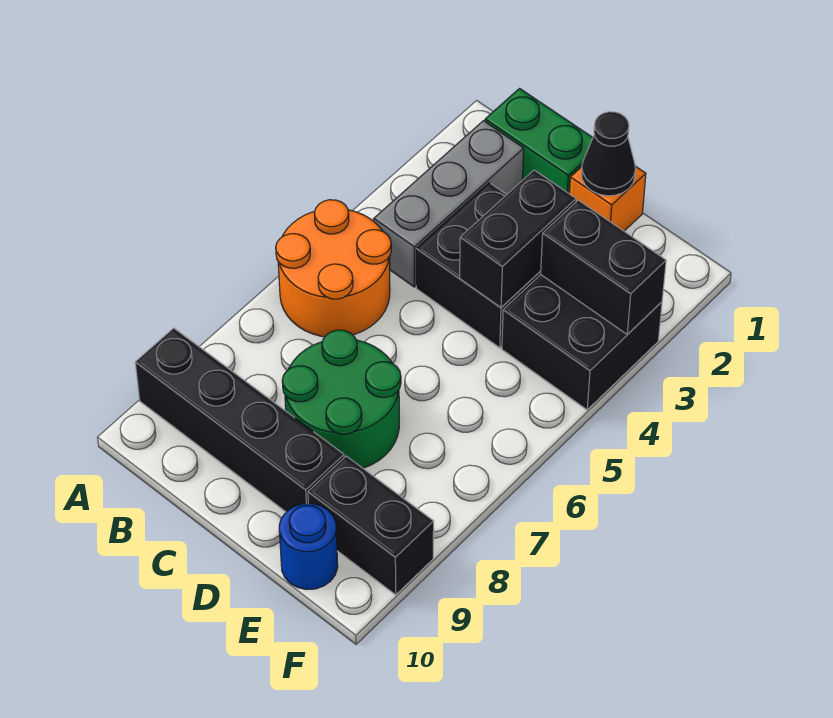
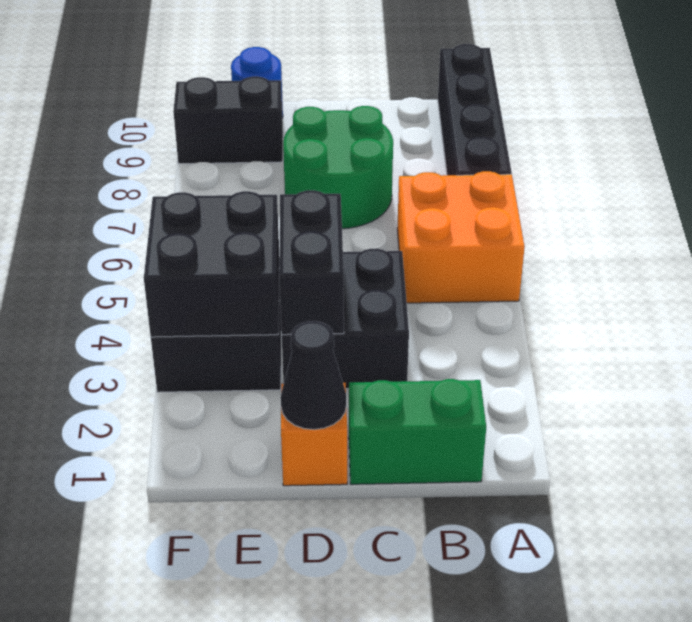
orange 2x2 round brick [276,200,391,337] -> orange 2x2 brick [397,171,525,303]
black 1x4 brick [135,328,344,512] -> black 1x4 brick turned to [438,44,512,175]
grey 1x3 brick [374,121,524,287] -> none
black 1x2 brick [541,200,666,335] -> black 2x2 brick [144,191,279,337]

